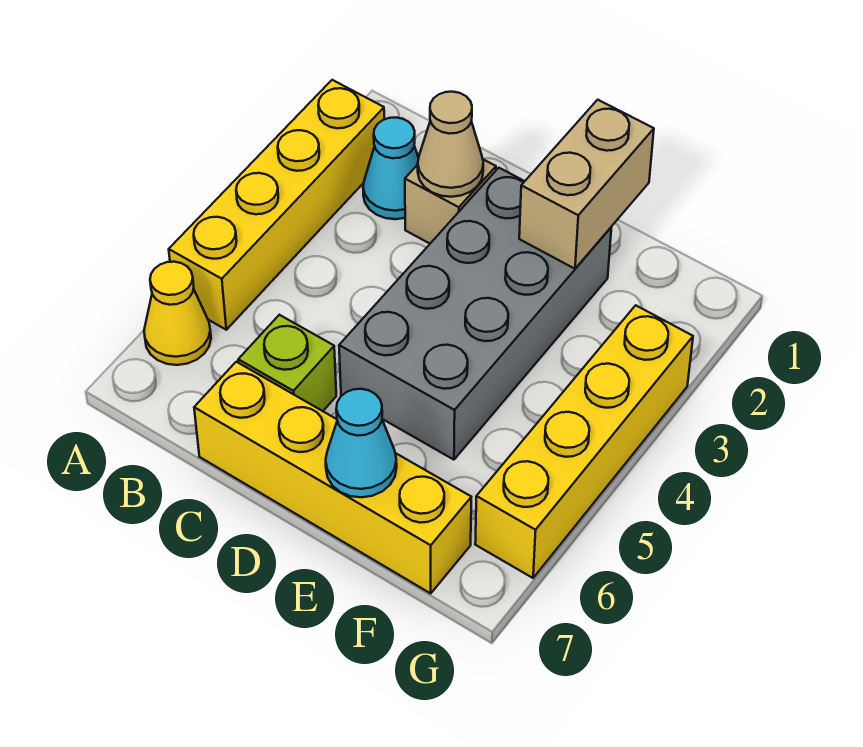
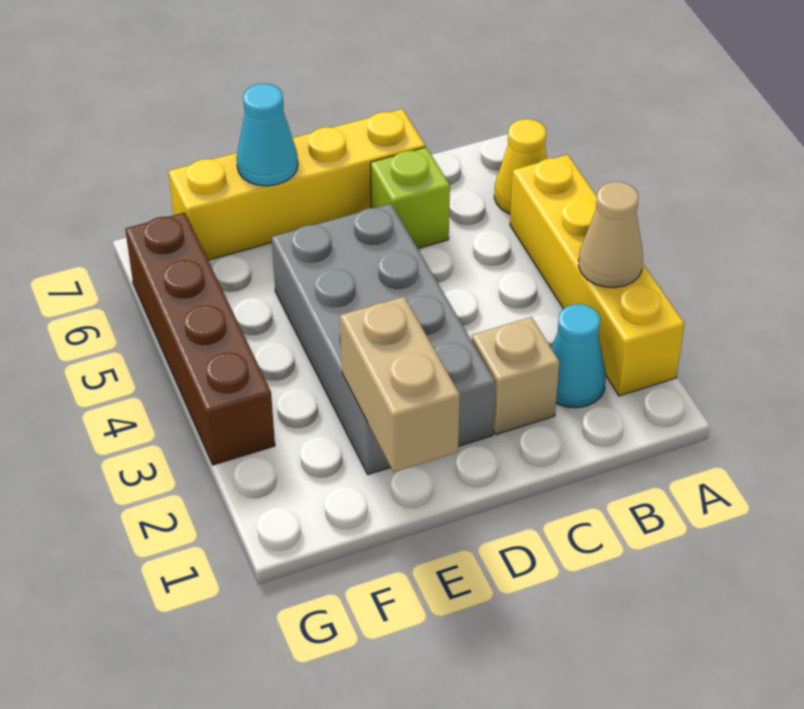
tan 1x1 cone [418,92,483,197] -> tan 1x1 cone moved to [579,182,643,288]
yellow 1x4 brick [475,305,693,578] -> brown 1x4 brick [125,212,275,465]

